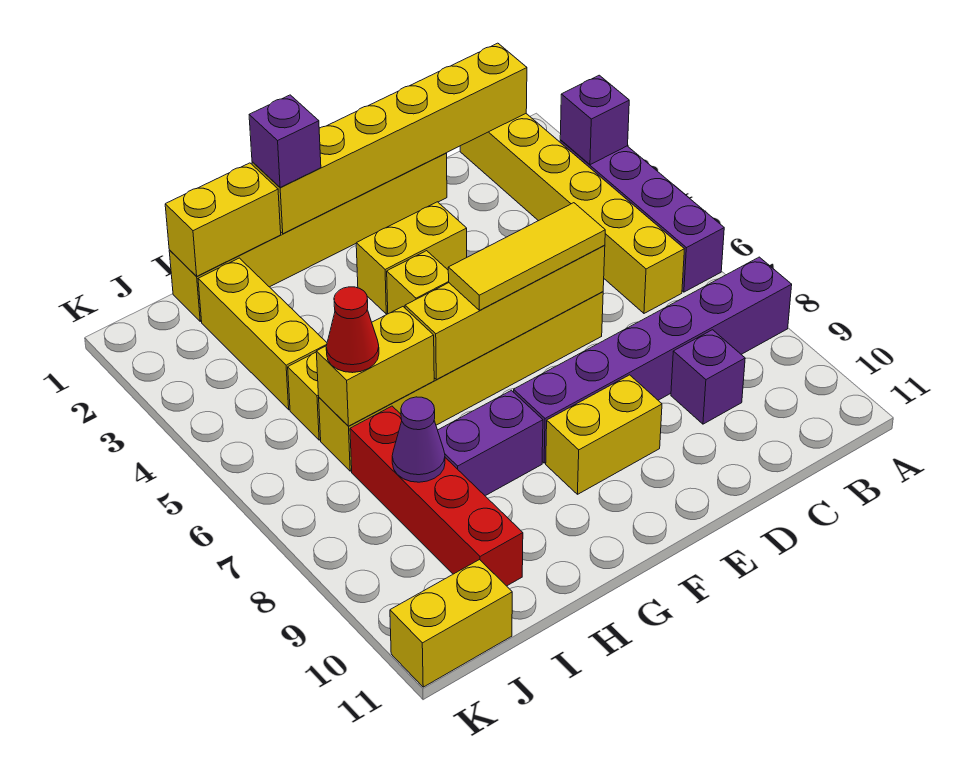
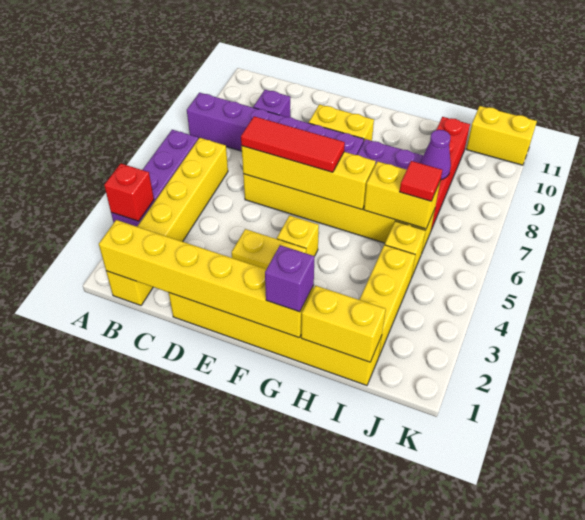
purple 1x1 brick [560,75,629,165] -> red 1x1 brick [104,163,154,221]
yellow 1x3 tile [448,203,605,310] -> red 1x3 tile [241,116,345,172]
red 1x1 cone [326,287,379,373] -> red 1x1 tile [400,161,442,201]

